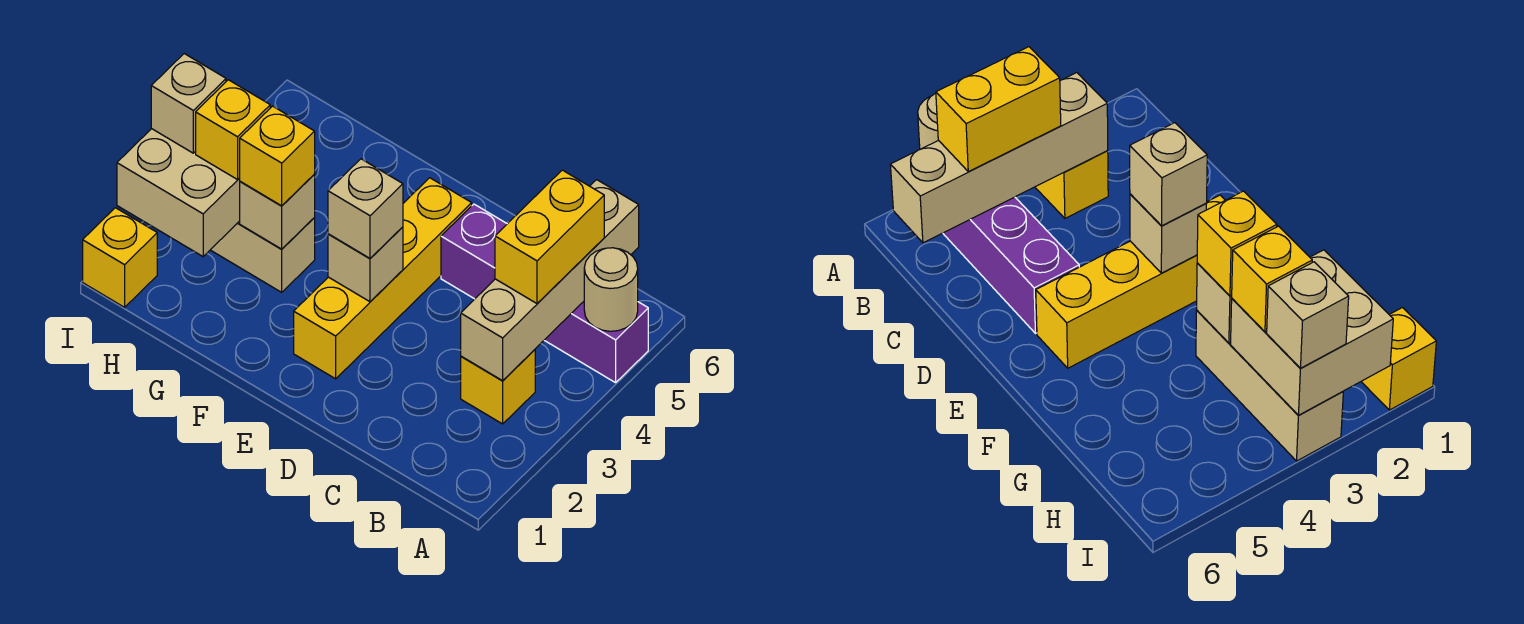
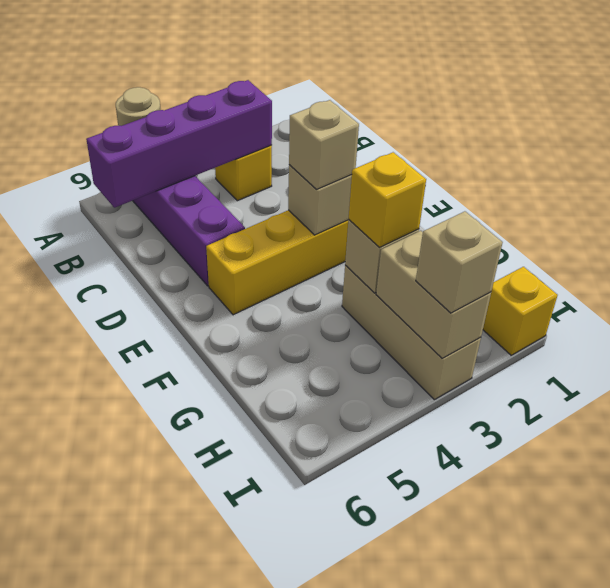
tan 1x4 brick [461,180,639,381] -> purple 1x4 brick [86,80,272,208]
yellow 1x2 brick [495,170,604,303] -> none
tan 2x2 brick [117,129,240,257] -> tan 1x2 brick [376,231,491,358]
yellow 1x1 brick [196,80,270,180] -> none

